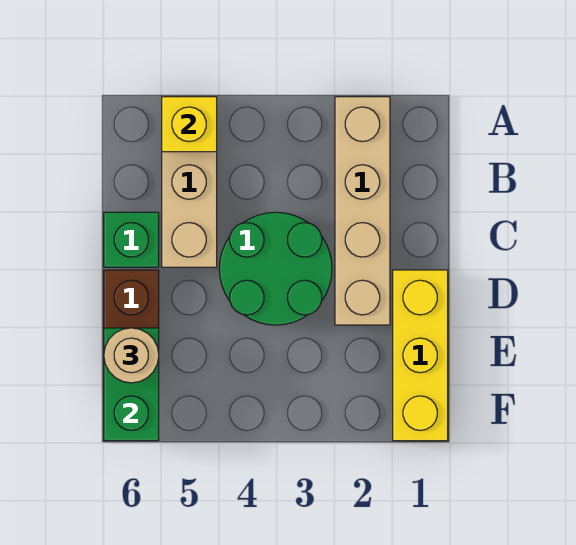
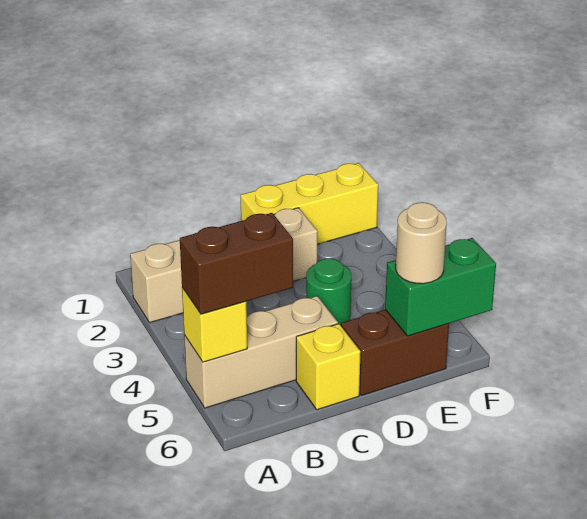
none -> brown 1x2 brick [180,213,293,314]
green 2x2 round brick [219,212,332,325] -> green 1x1 round brick [306,258,351,325]
green 1x1 brick [104,212,159,267] -> yellow 1x1 brick [296,324,361,410]

